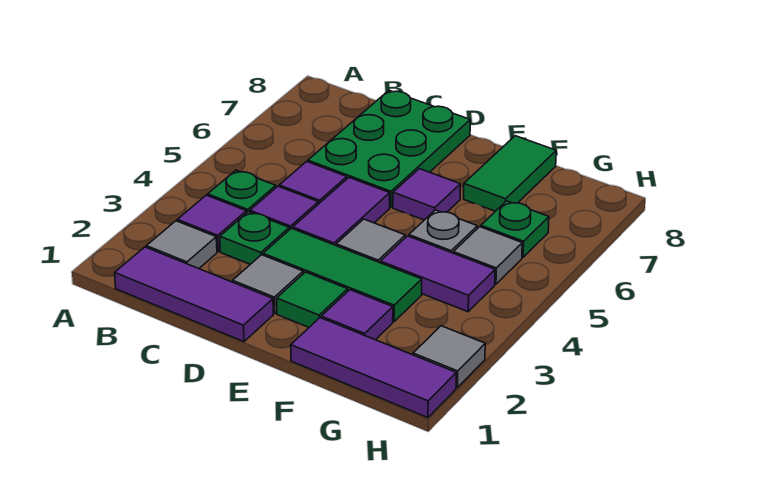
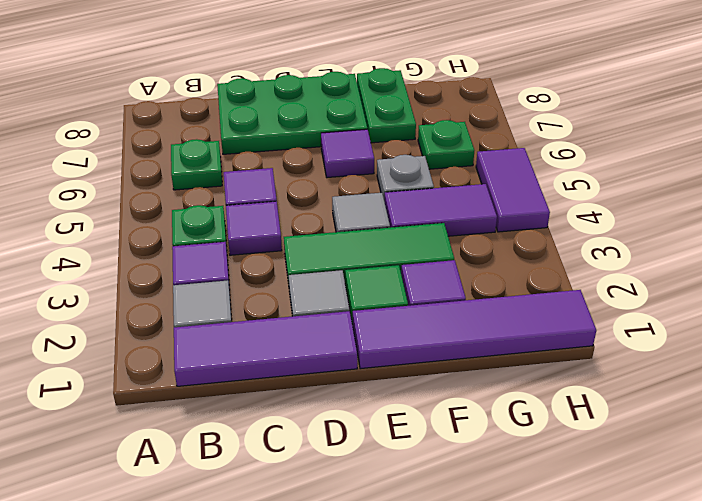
green 1x1 plate [220,212,289,264] -> green 1x1 plate moved to [171,139,222,190]
green 2x3 plate [308,90,470,207] -> green 2x3 plate turned to [217,72,367,154]
purple 1x2 tile [293,178,390,245] -> purple 1x2 tile moved to [476,148,550,232]
purple 1x3 tile [291,318,456,418] -> purple 1x4 tile [352,290,596,369]
green 1x2 tile [464,136,556,211] -> green 1x2 plate [357,68,416,143]
grey 1x1 tile [453,227,522,284] -> none
grey 1x1 tile [413,326,485,388] -> none

